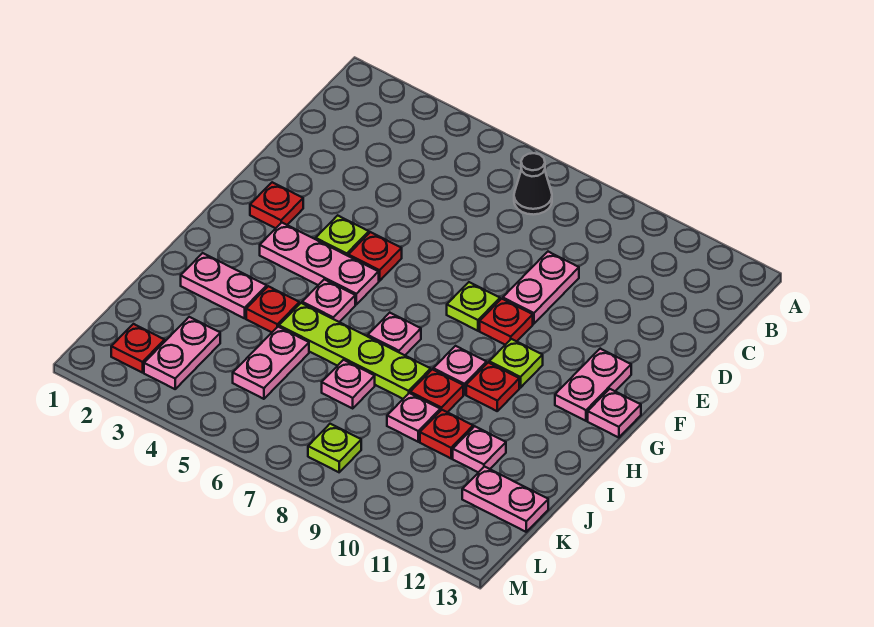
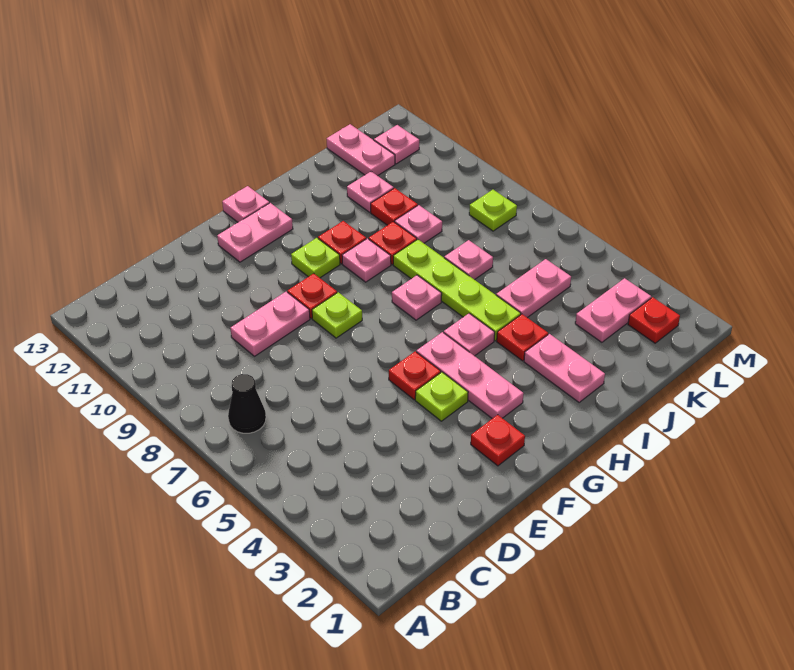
none -> pink 1x1 plate [374,125,419,164]

